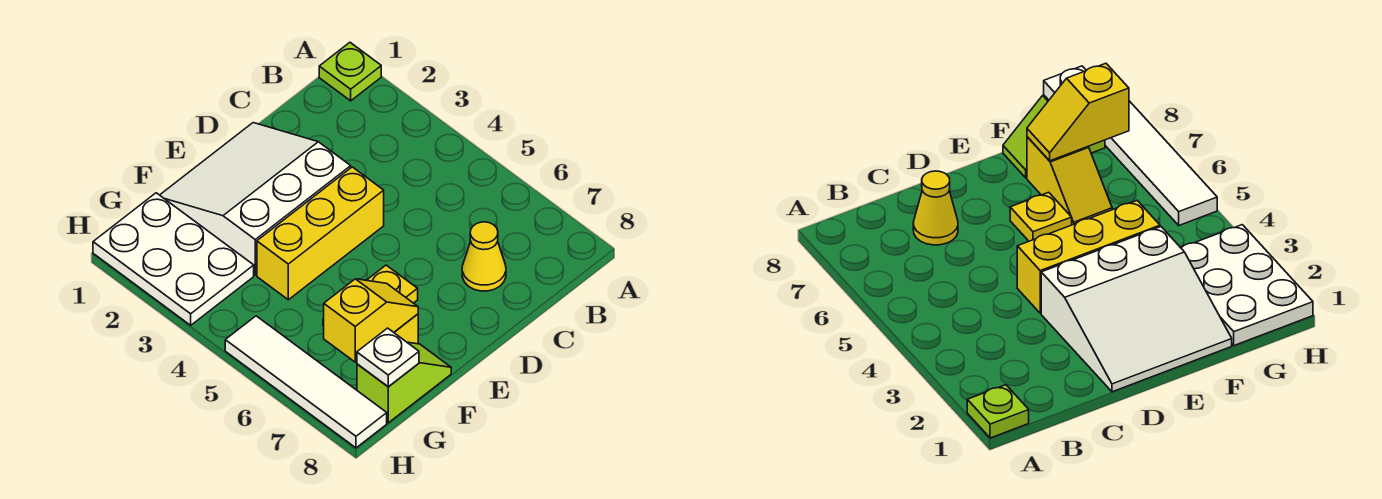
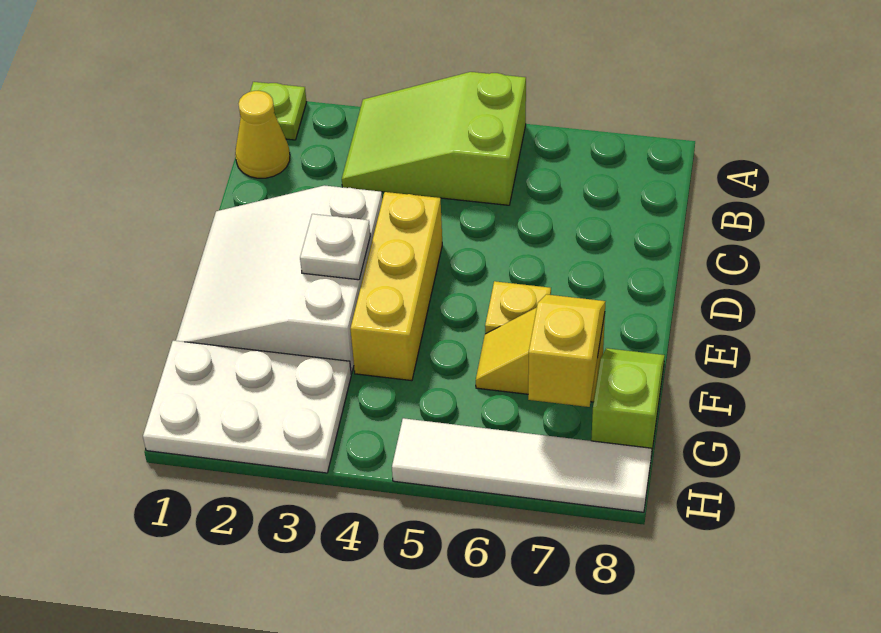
none -> lime 2x3 slope [342,72,526,205]
yellow 1x1 cone [462,222,506,291] -> yellow 1x1 cone moved to [235,91,290,178]
white 1x1 plate [357,328,419,387] -> white 1x1 plate moved to [300,214,370,280]

